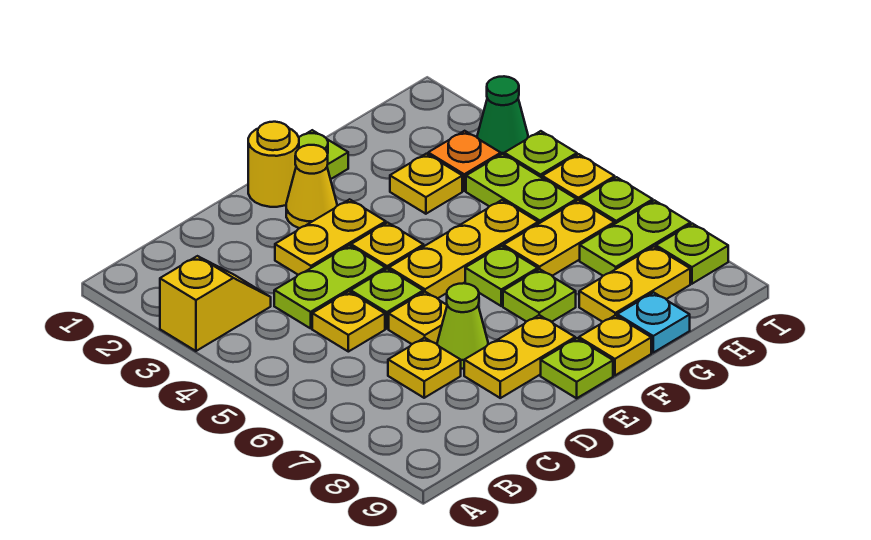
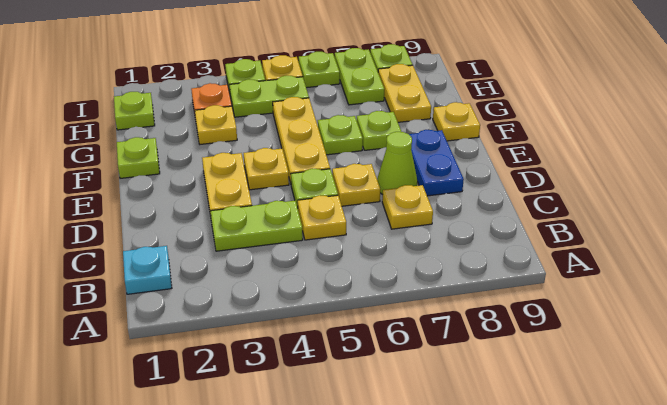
yellow 1x2 slope [160,256,271,351] -> none
lime 1x2 plate [274,245,385,328] -> lime 1x2 plate turned to [210,201,303,251]
yellow 1x2 plate [464,315,575,398] -> blue 1x2 plate [409,130,464,196]
yellow 1x1 round brick [248,122,299,207] -> none
yellow 1x1 cone [286,145,337,228] -> none
lime 1x1 plate [541,338,613,398] -> lime 1x1 plate moved to [114,92,155,130]
yellow 1x2 plate [504,200,614,276] -> none
cyan 1x1 plate [617,292,690,352] -> cyan 1x1 plate moved to [123,246,172,294]
green 1x1 cone [477,76,528,154] -> none

